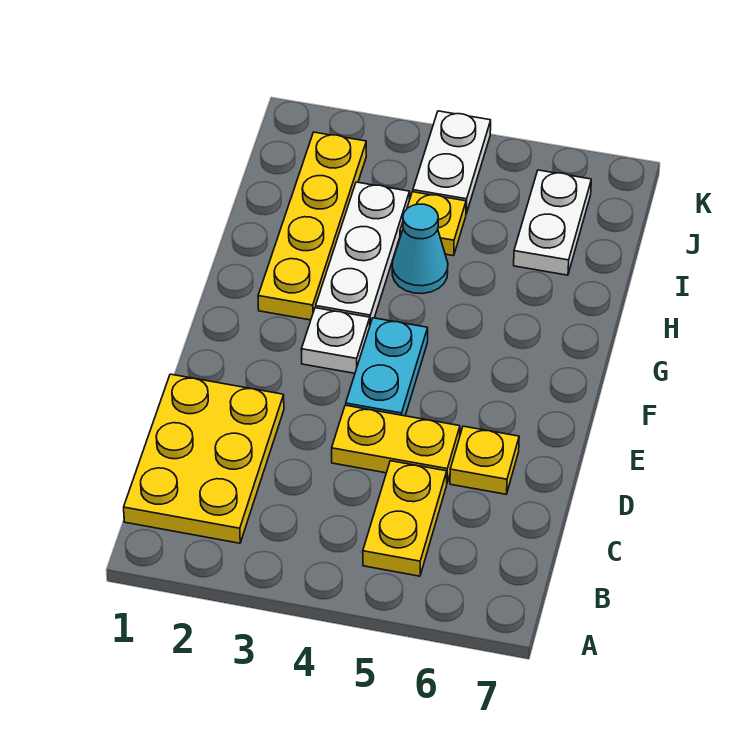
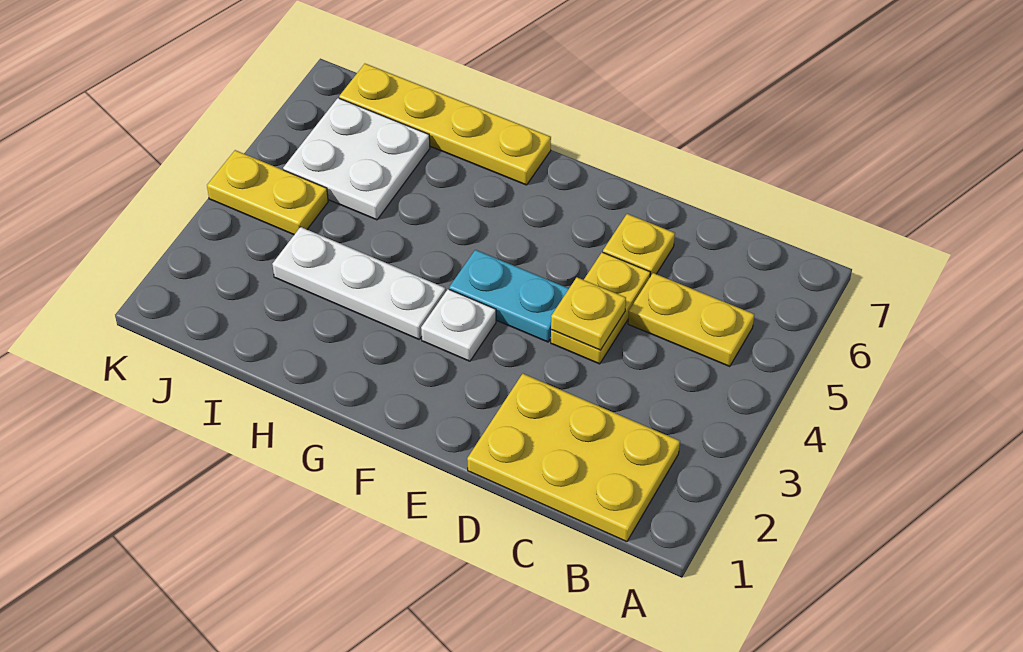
yellow 1x4 plate [258,132,366,320] -> yellow 1x4 plate moved to [339,64,551,185]
cyan 1x1 cone [392,204,448,294] -> none
yellow 1x1 plate [400,192,466,256] -> yellow 1x1 plate moved to [551,277,626,350]
white 1x2 plate [514,170,591,275] -> white 2x2 plate [283,98,430,220]
white 1x2 plate [413,111,491,214] -> yellow 1x2 plate [207,150,328,235]

